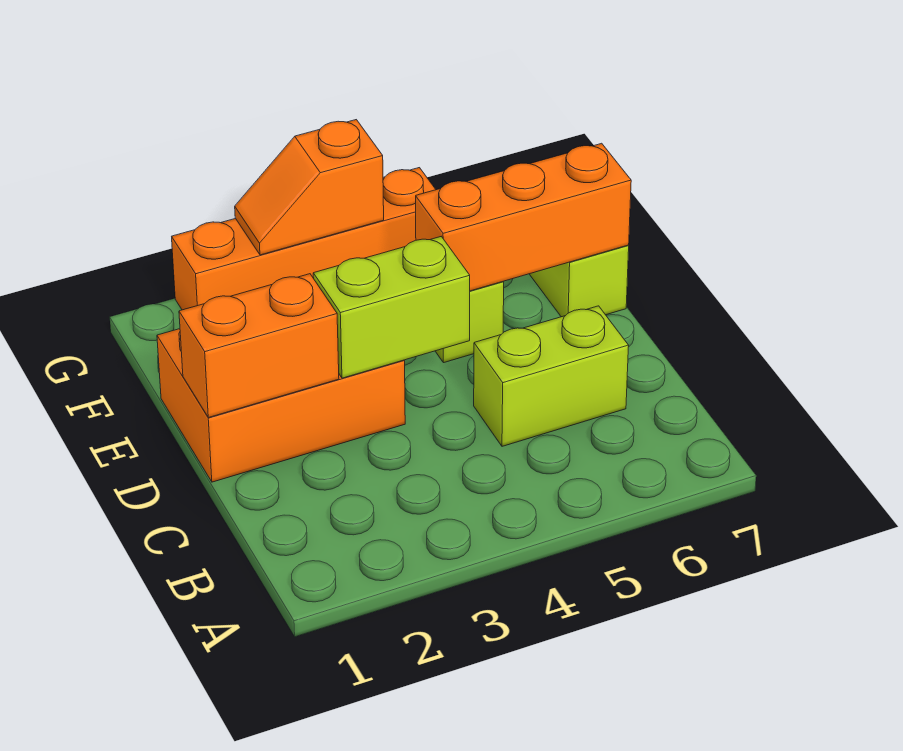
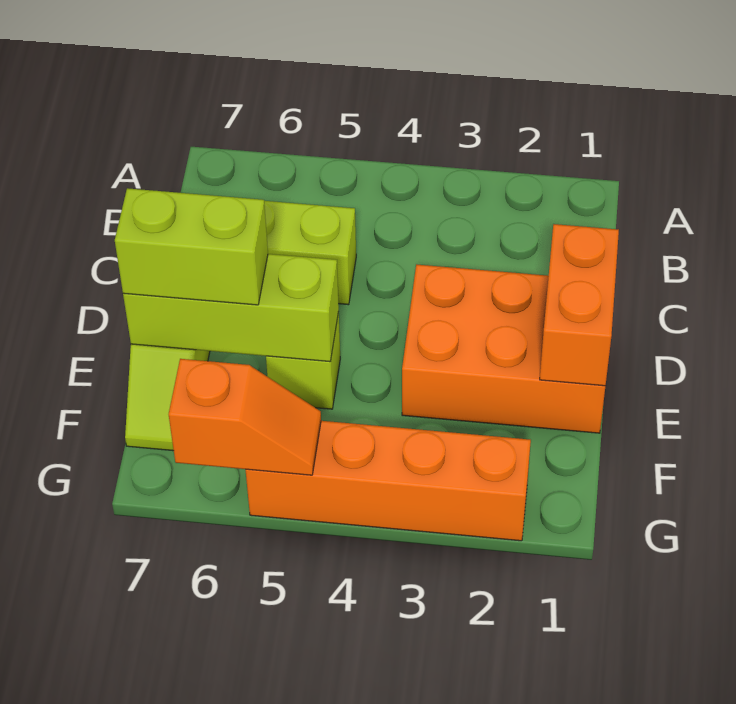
orange 1x2 brick [179,274,339,418] -> orange 1x2 brick turned to [540,224,619,386]
lime 1x2 brick [313,237,470,378] -> lime 1x2 brick moved to [115,188,268,305]
orange 1x3 brick [416,143,631,291] -> lime 1x3 brick [123,254,339,362]
orange 1x2 slope [235,120,384,255] -> orange 1x2 slope moved to [169,359,321,475]

